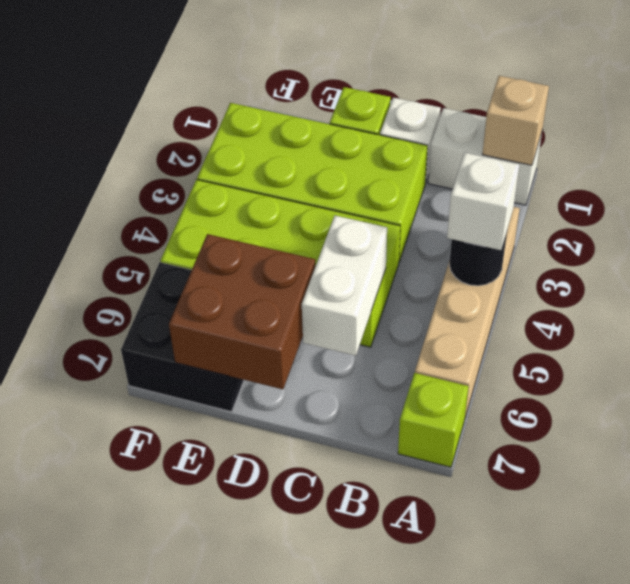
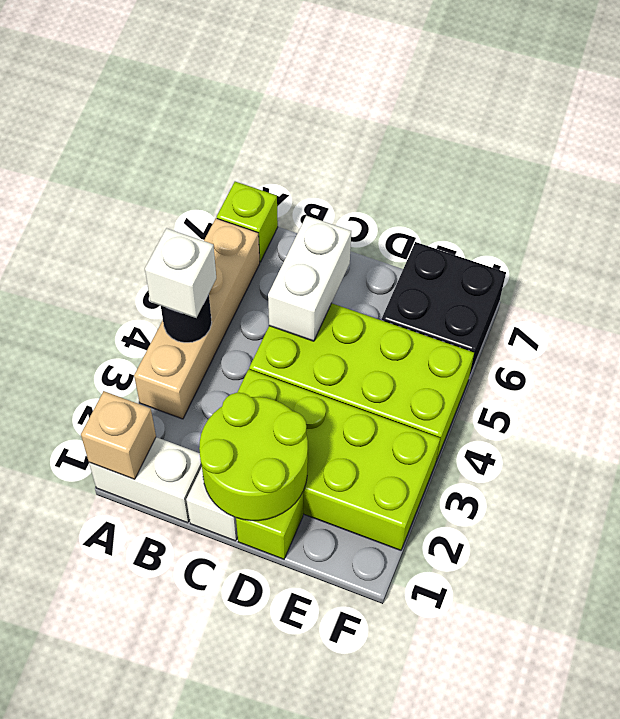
none -> lime 2x2 round brick [199,393,308,521]
brown 2x2 brick [169,234,315,389] -> none

